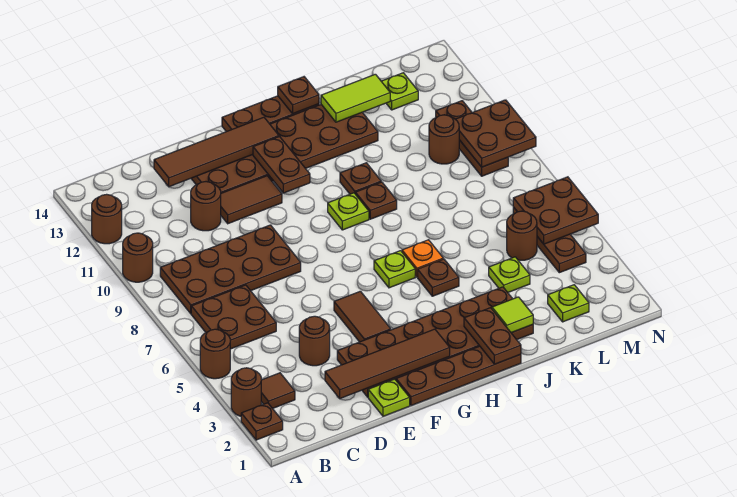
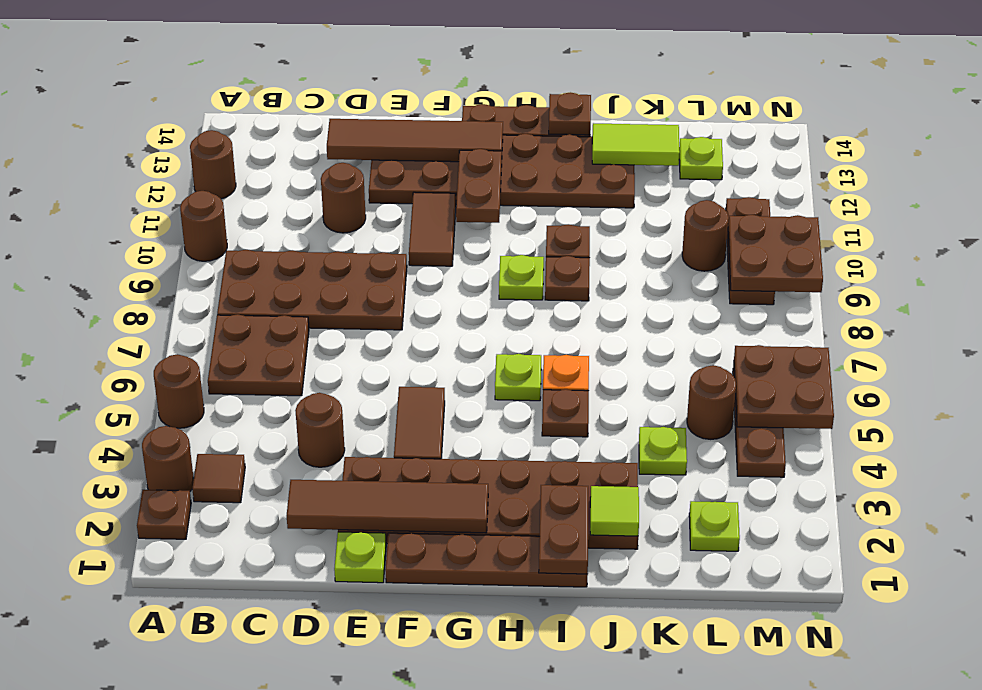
brown 1x2 tile [221,176,282,224] -> brown 1x2 tile turned to [409,192,456,266]

